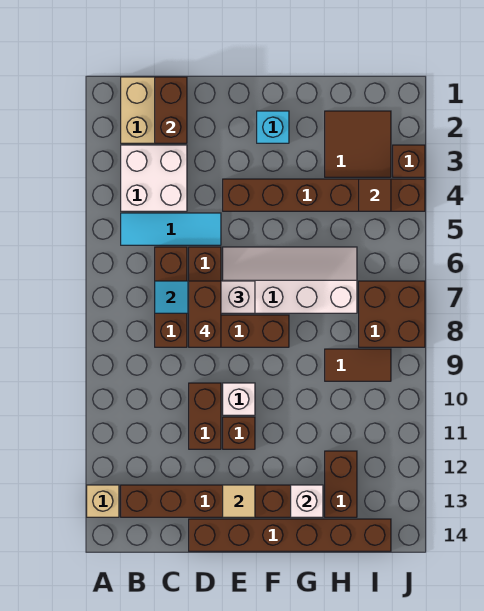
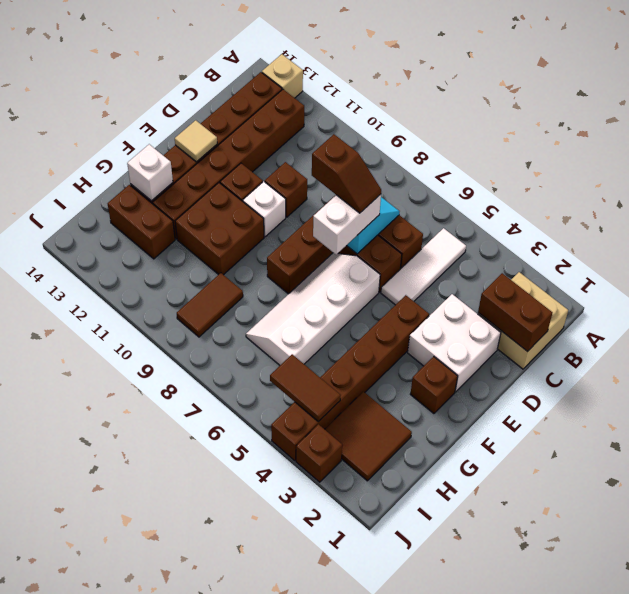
white 2x2 brick [121,145,187,211] -> white 2x2 brick moved to [408,294,501,392]
cyan 1x3 tile [121,213,221,245] -> white 1x3 tile [381,228,466,305]
brown 1x2 brick [189,281,221,347] -> brown 1x2 slope [312,134,381,213]
brown 1x2 brick [189,383,221,449] -> brown 1x1 brick [265,162,307,217]
brown 1x6 brick [189,519,391,551] -> brown 1x6 brick moved to [153,89,304,239]
white 2x4 slope [223,247,357,313] -> white 2x4 slope turned to [246,253,380,365]
cyan 1x1 brick [257,111,289,143] -> brown 1x1 brick [410,357,458,414]
brown 1x1 tile [359,179,391,211] -> brown 1x2 tile [270,354,341,422]
brown 2x2 brick [359,281,425,347] -> brown 2x2 brick moved to [175,183,264,275]

